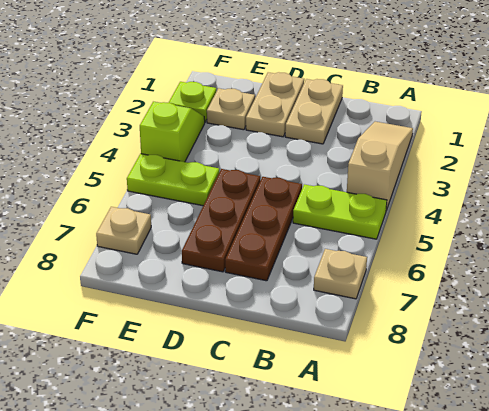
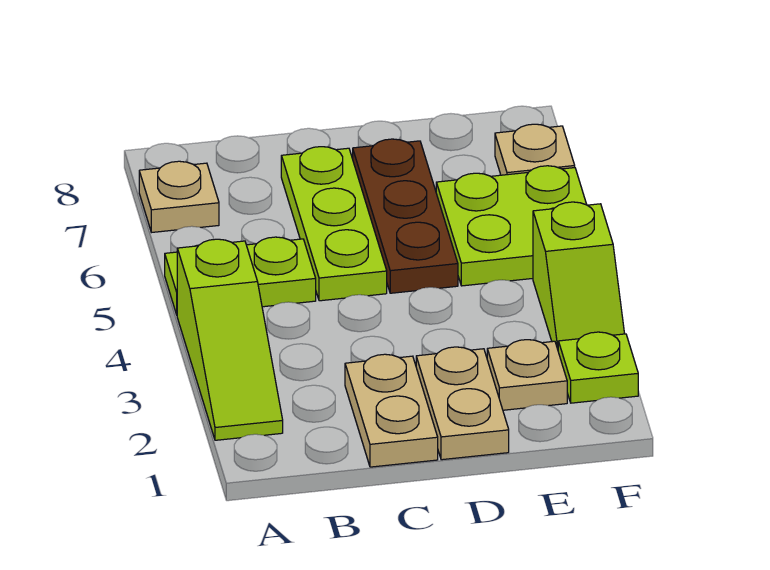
tan 1x3 slope [347,122,413,211] -> lime 1x3 slope [177,239,283,440]
brown 1x3 plate [225,177,302,281] -> lime 1x3 plate [281,147,387,301]
lime 1x2 plate [127,154,219,206] -> lime 2x2 plate [436,166,587,286]

